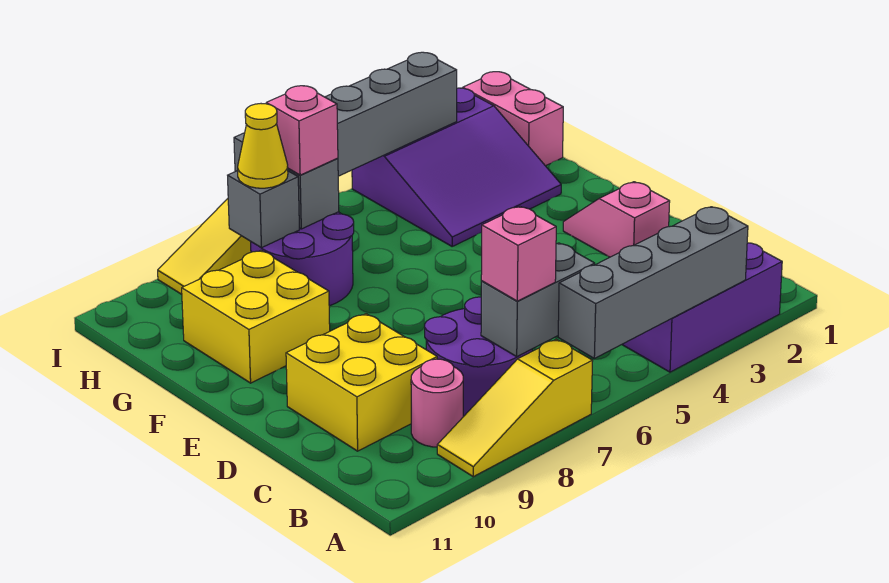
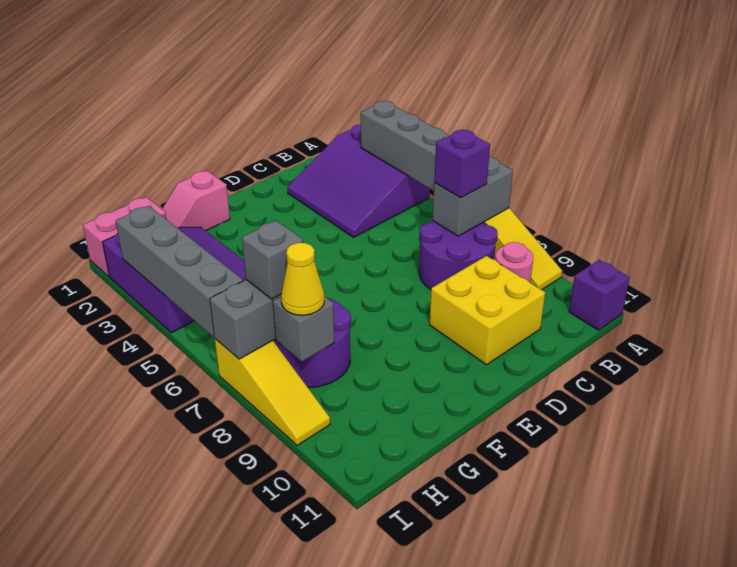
none -> purple 1x1 brick [569,260,630,330]
grey 1x2 brick [481,243,595,357] -> grey 1x2 brick turned to [433,157,513,236]
pink 1x1 brick [481,207,556,301] -> purple 1x1 brick [434,130,490,198]
pink 1x2 slope [563,182,670,257] -> pink 1x2 slope moved to [162,171,230,231]
yellow 2x2 brick [182,250,330,383] -> none
pink 1x1 brick [266,86,338,175] -> grey 1x1 brick [242,221,303,299]

